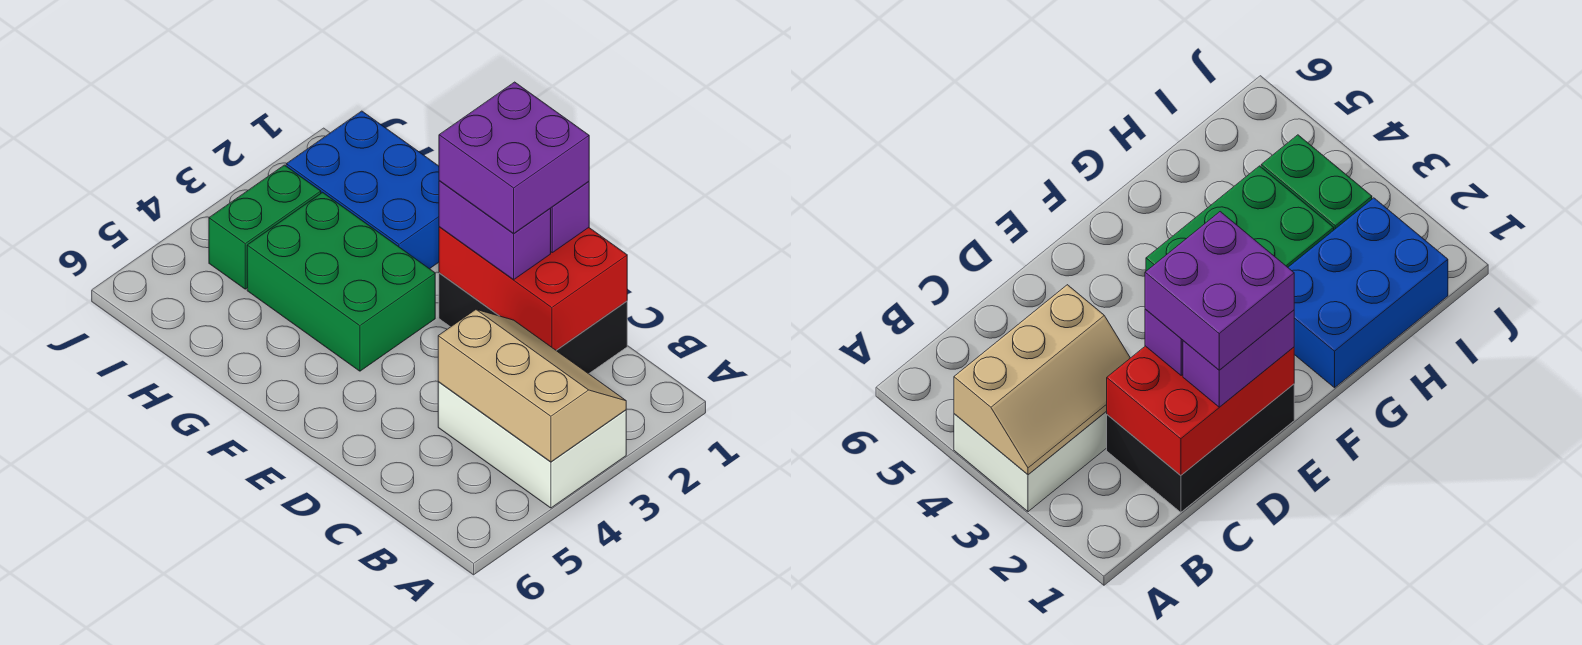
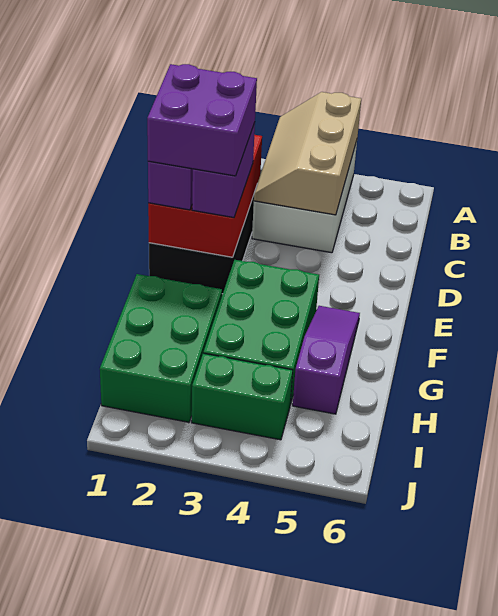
none -> purple 1x3 slope [293,306,360,414]
blue 2x3 brick [286,111,439,269] -> green 2x3 brick [100,274,222,422]

